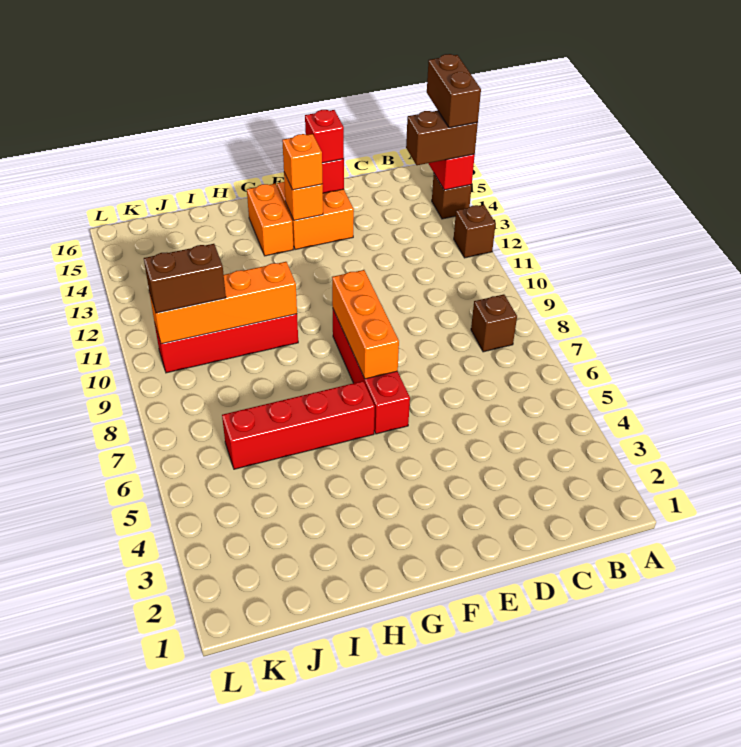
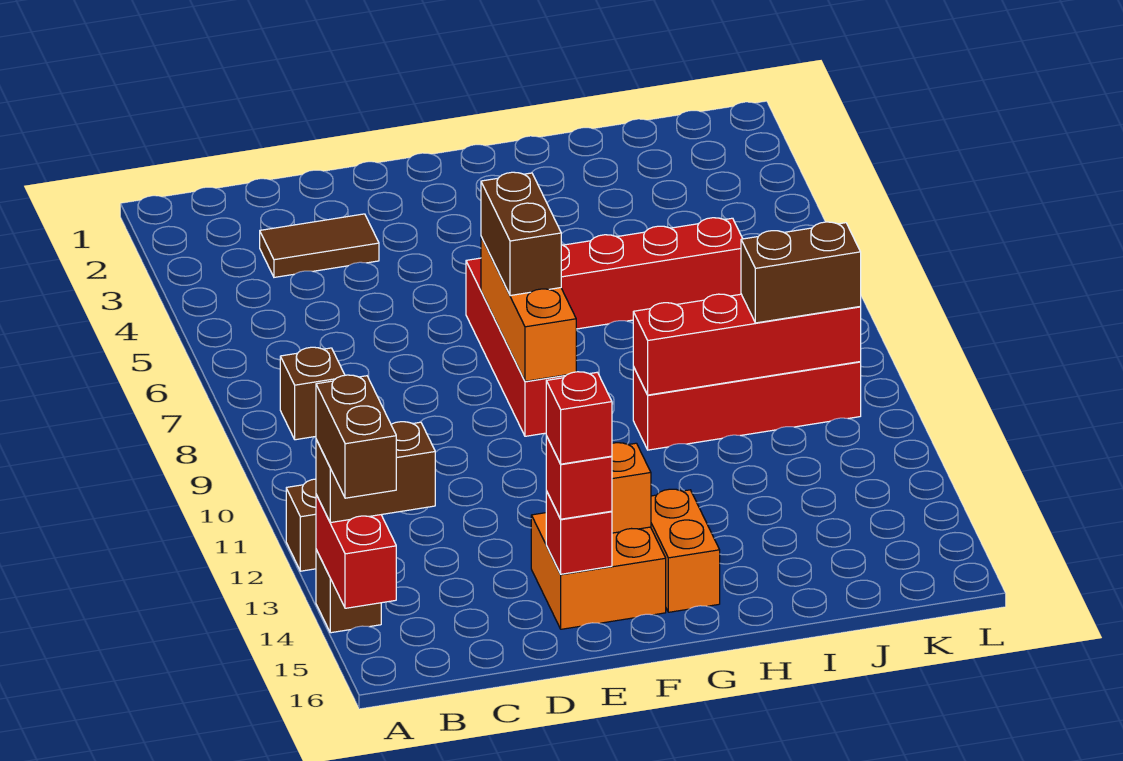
none -> brown 1x2 tile [260,214,379,277]
none -> red 1x1 brick [546,372,612,464]
none -> brown 1x2 brick [481,172,561,296]
orange 1x1 brick [282,134,323,190] -> none
orange 1x4 brick [149,262,297,344] -> red 1x4 brick [633,294,861,395]

